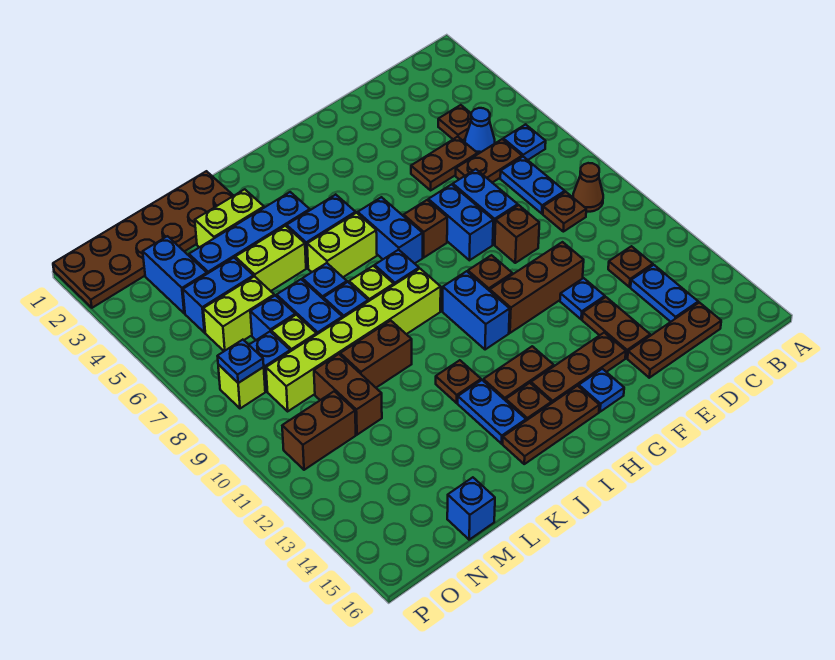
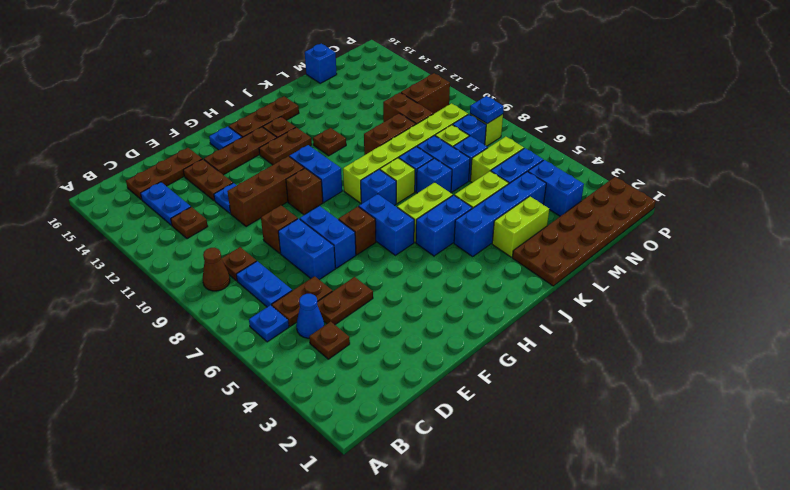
blue 1x2 plate [458,380,526,444] -> none

